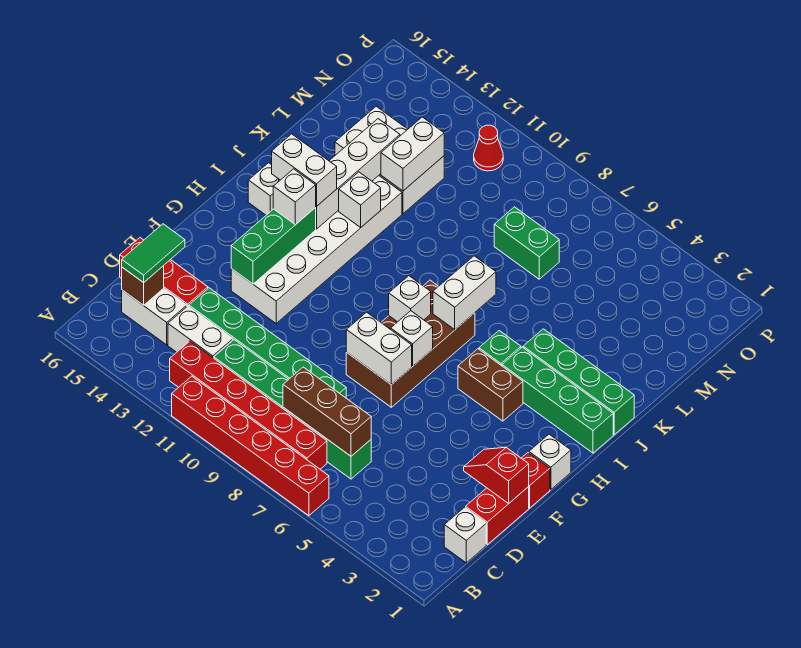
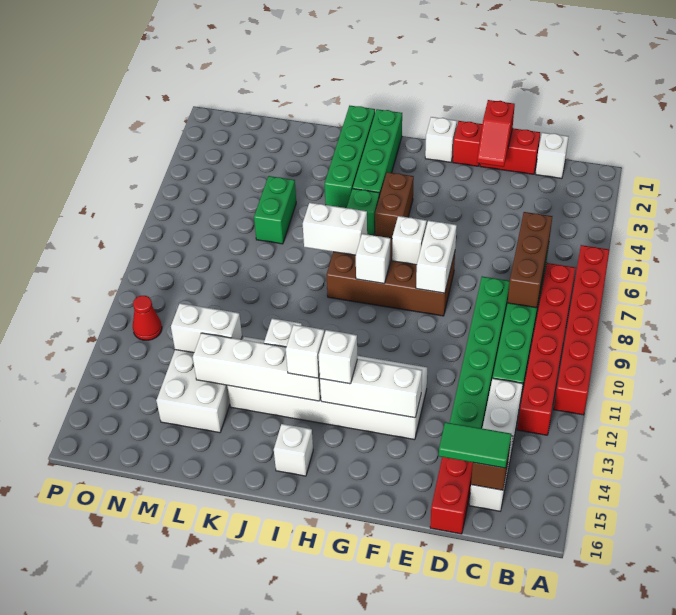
green 1x3 brick [231,208,316,284] -> white 1x3 brick [320,359,422,418]
white 1x2 brick [272,134,337,206] -> white 1x1 brick [286,325,324,378]
green 1x2 brick [494,207,559,279] -> green 1x2 brick moved to [254,176,296,244]

